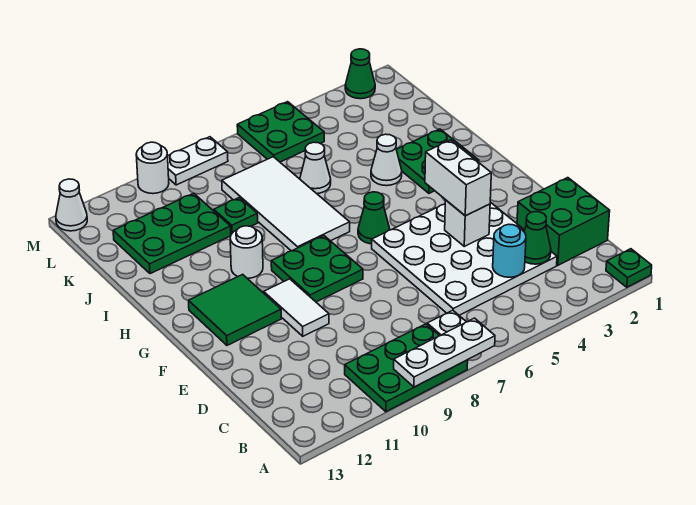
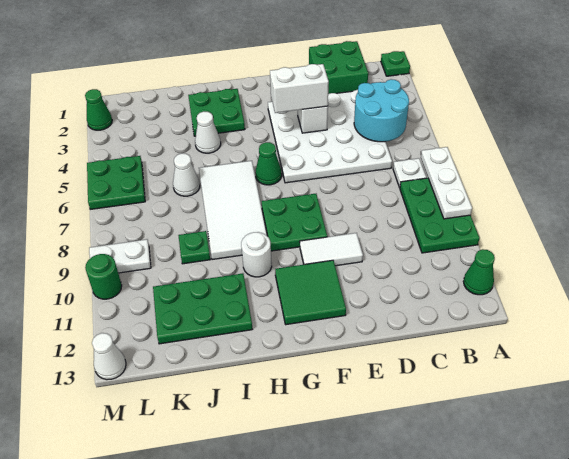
green 1x1 cone [524,212,551,264] -> green 1x1 cone moved to [463,249,495,295]
cyan 1x1 round brick [493,224,526,277] -> cyan 2x2 round brick [354,79,409,142]
white 2x4 tile [222,157,350,251] -> white 2x4 tile turned to [199,161,267,260]
green 2x3 plate [113,193,231,274] -> green 2x3 plate turned to [153,273,252,344]
white 1x2 plate [168,137,228,185] -> white 1x2 plate turned to [89,239,151,273]
white 1x1 round brick [136,142,169,194] -> green 1x1 round brick [85,254,122,299]

